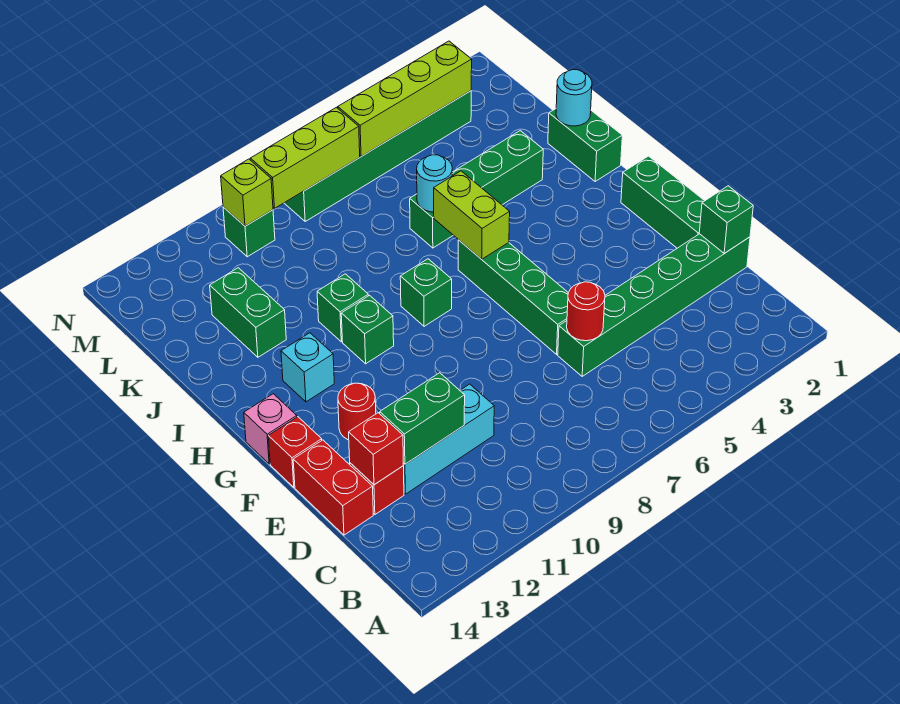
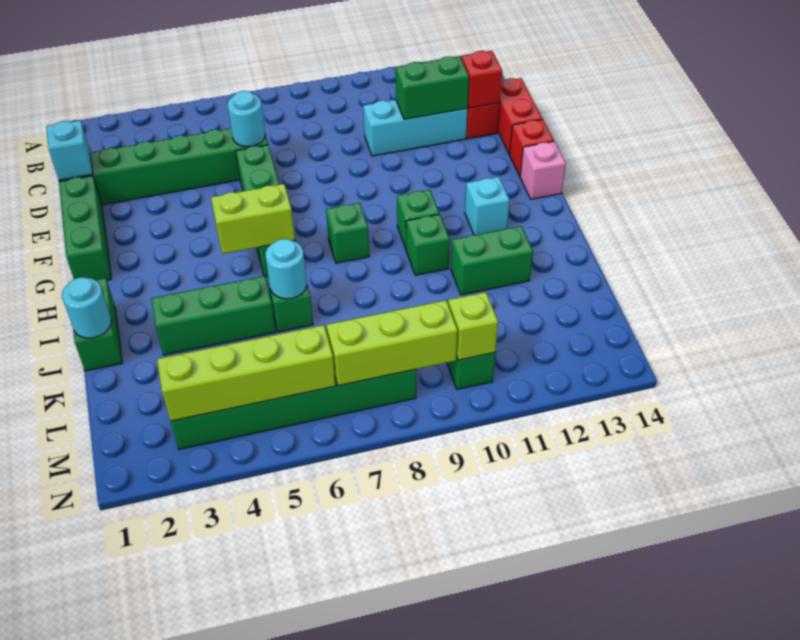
green 1x1 brick [699,186,753,253] -> cyan 1x1 brick [46,120,93,180]
red 1x1 round brick [567,282,605,341] -> cyan 1x1 round brick [228,91,265,147]
red 1x1 round brick [338,383,376,440] -> none
lime 1x2 brick [434,171,510,259] -> lime 1x2 brick turned to [211,184,295,254]
green 1x2 brick [210,268,286,357] -> green 1x2 brick turned to [451,226,533,295]

